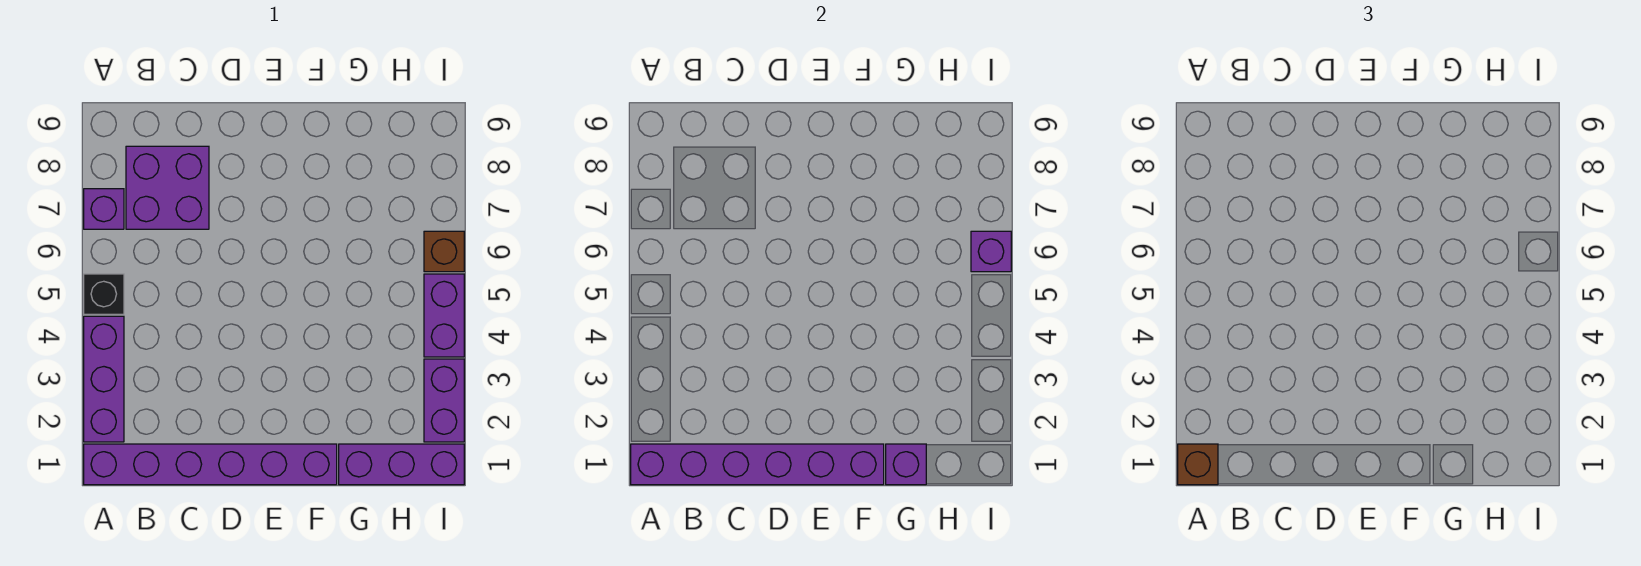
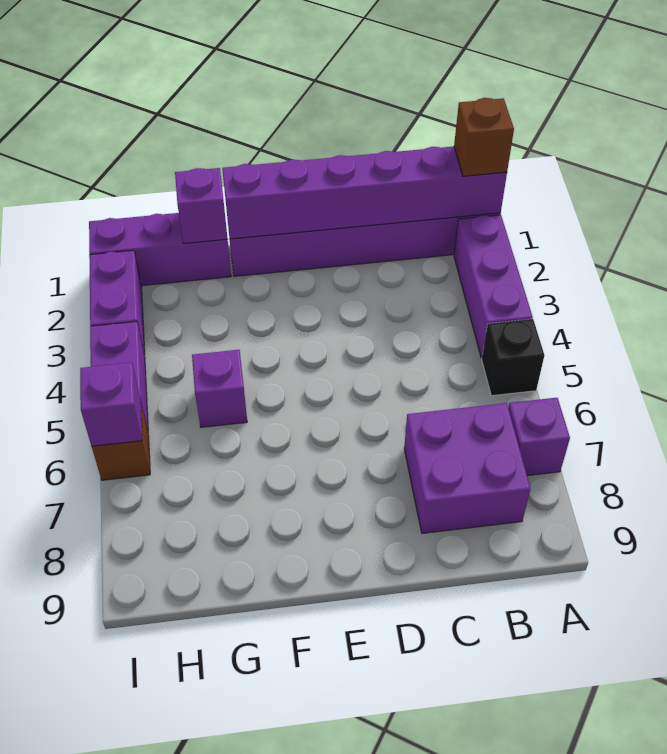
none -> purple 1x1 brick [192,350,247,427]

